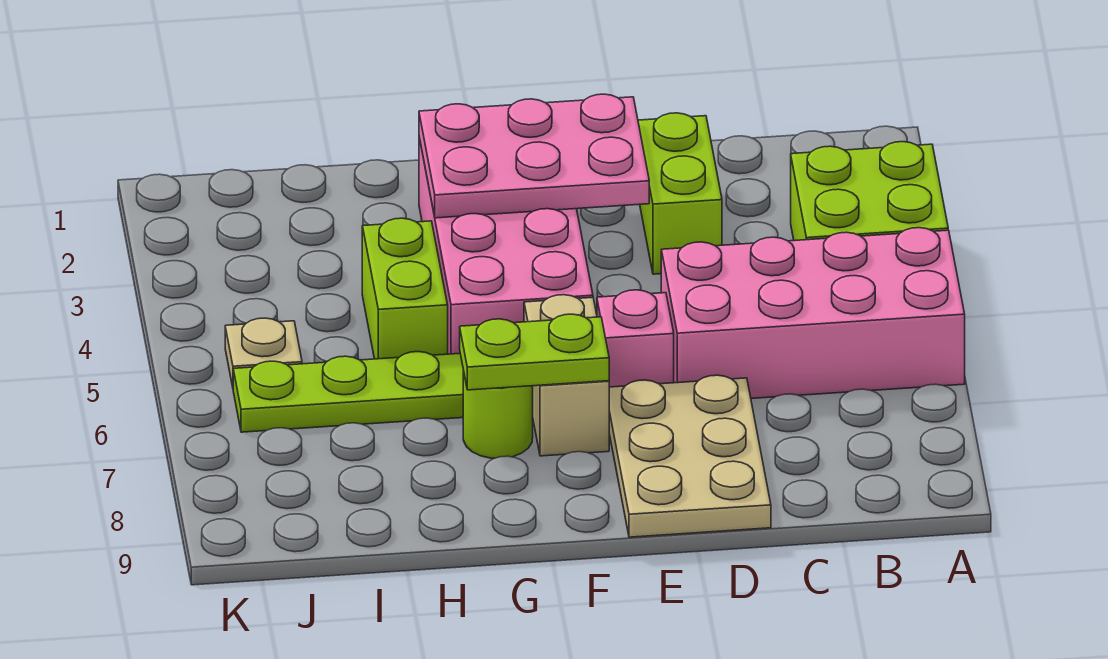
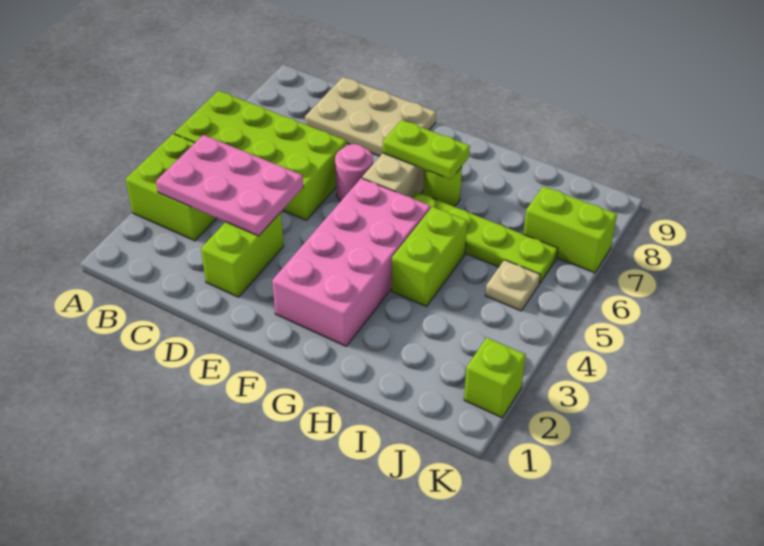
pink 2x4 brick [661,228,965,398] -> lime 2x4 brick [174,91,346,220]
tan 2x3 plate [609,375,771,537] -> tan 2x3 plate turned to [305,77,436,156]
pink 2x3 plate [419,94,649,218] -> pink 2x3 plate moved to [156,135,303,236]
pink 1x1 brick [597,290,674,387] -> pink 1x1 round brick [335,144,373,201]
none -> lime 1x2 brick [523,186,617,273]
none -> lime 1x1 brick [464,338,526,418]

